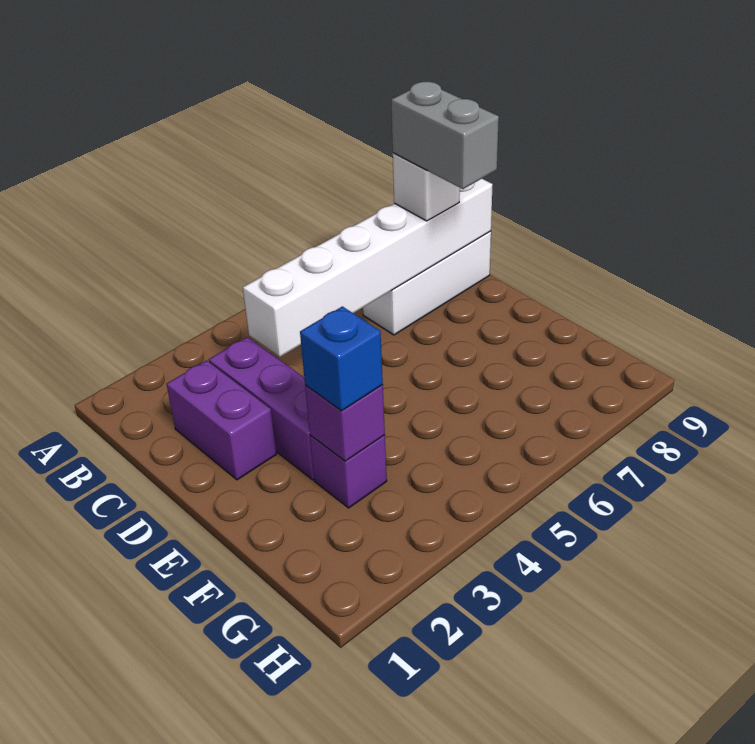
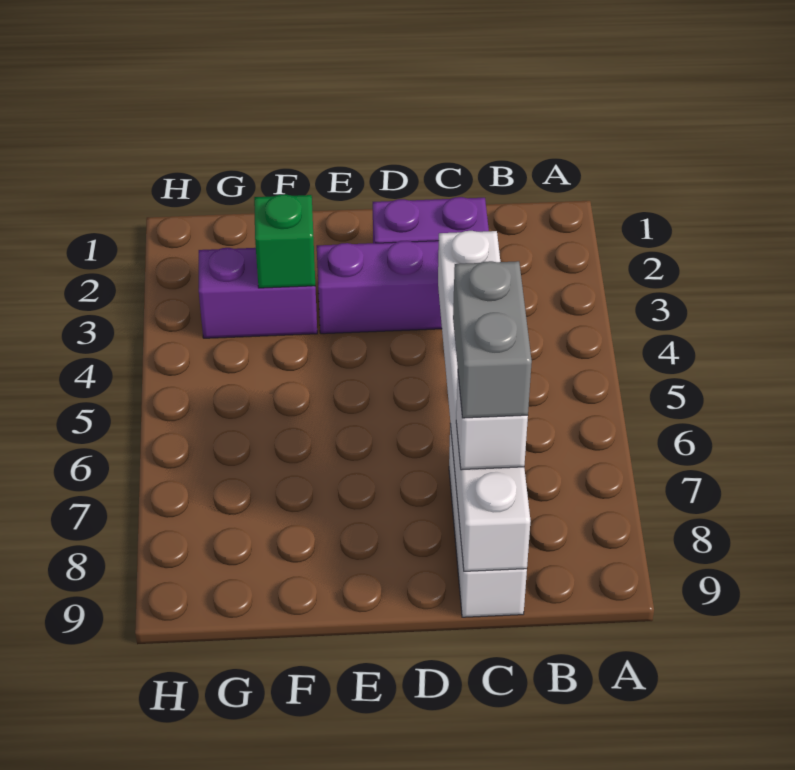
grey 1x2 brick [391,82,499,189] -> grey 1x2 brick turned to [453,261,532,418]
purple 1x1 brick [310,435,387,508] -> purple 1x2 brick [199,248,317,338]
purple 1x1 brick [305,385,385,461] -> green 1x1 brick [254,194,315,288]
blue 1x1 brick [300,306,383,411] -> none

